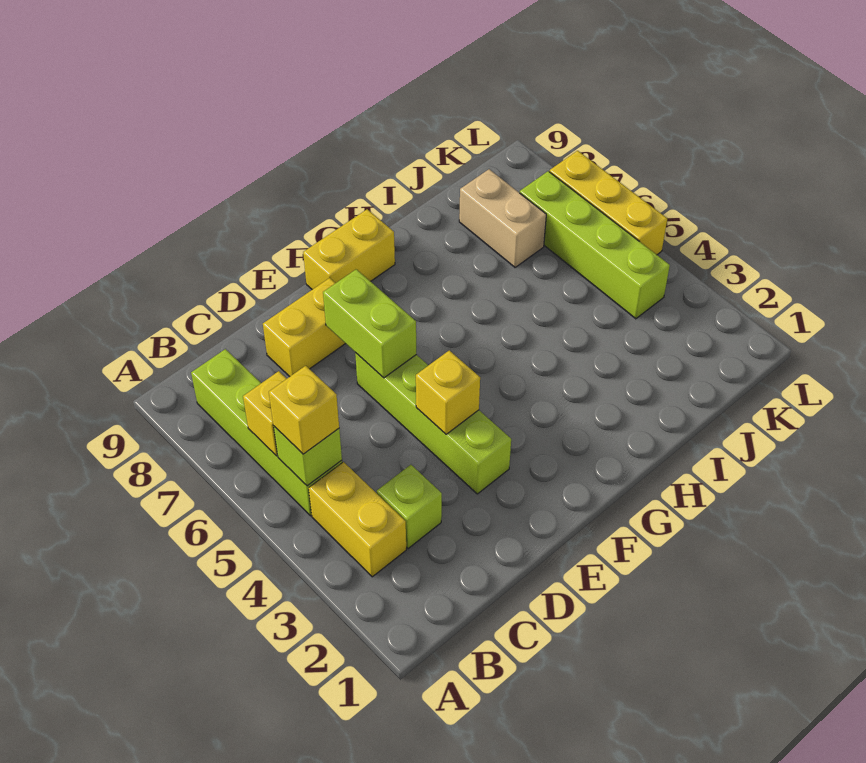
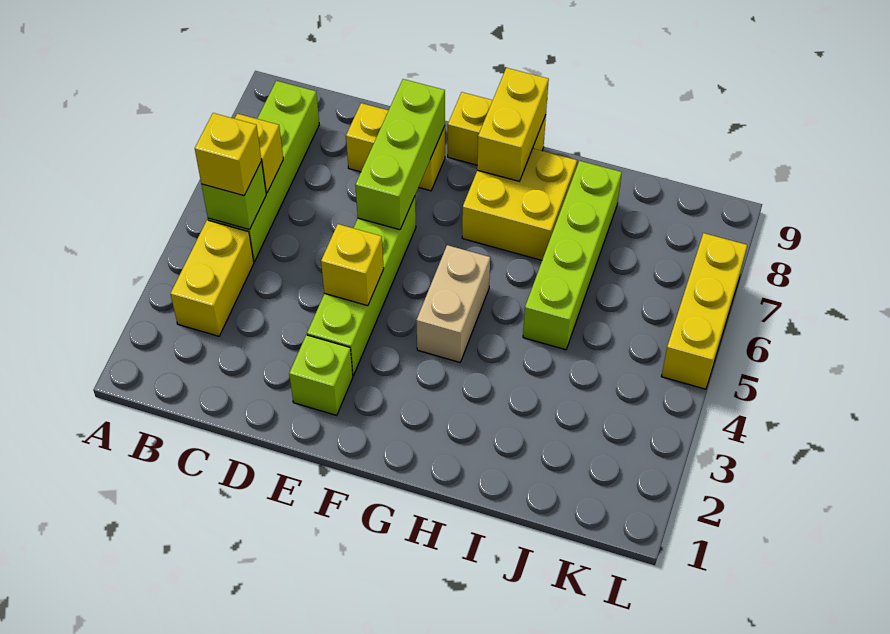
lime 1x1 brick [377,465,442,549] -> lime 1x1 brick moved to [289,335,353,415]
lime 1x2 brick [323,269,416,378] -> lime 1x3 brick [355,79,445,230]
none -> yellow 2x2 brick [462,148,577,260]
none -> yellow 1x2 brick [477,68,549,181]
tan 1x2 brick [459,169,546,267] -> tan 1x2 brick moved to [416,245,490,362]
lime 1x4 brick [520,171,670,319] -> lime 1x4 brick moved to [523,161,622,350]

